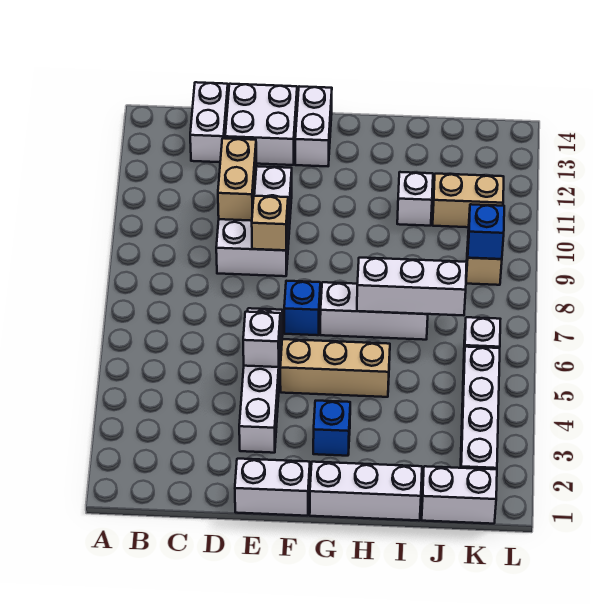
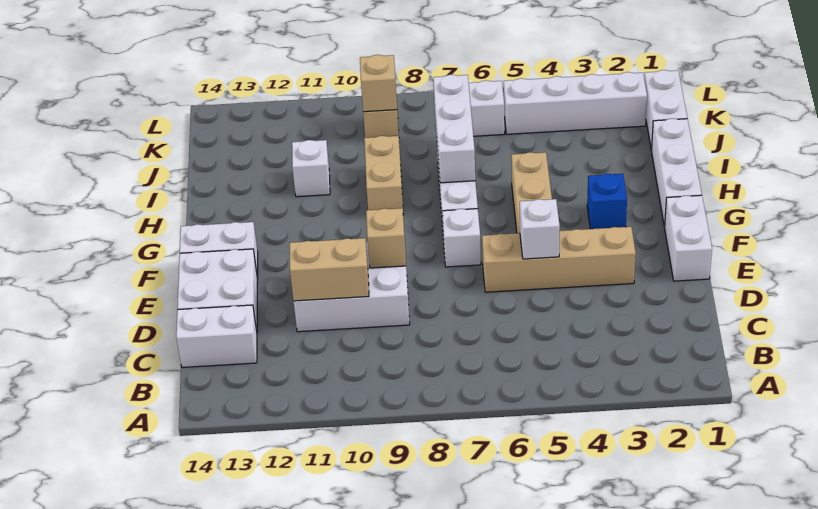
white 1x4 brick [239,308,283,453] -> tan 1x4 brick [482,227,636,292]
blue 1x1 brick [284,281,320,335] -> white 1x1 brick [442,209,481,267]
tan 1x2 brick [433,174,504,227] -> tan 1x2 brick moved to [364,136,403,210]
blue 1x1 brick [468,204,504,259] -> tan 1x1 brick [360,55,397,112]

